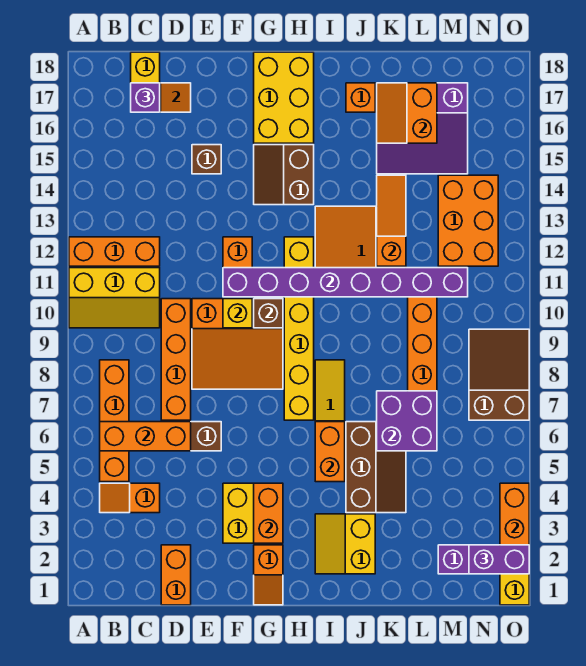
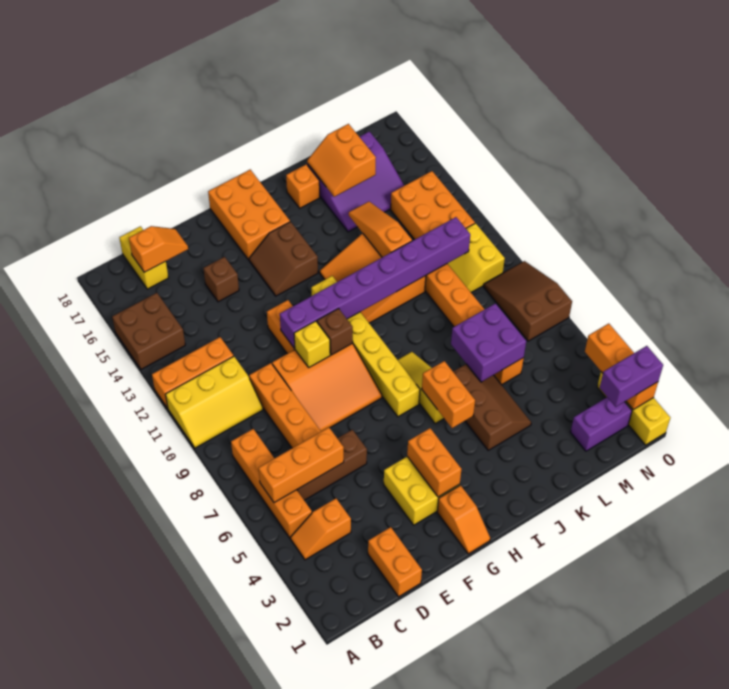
none -> brown 2x2 brick [112,293,185,369]
purple 1x1 brick [131,83,160,112] -> none
yellow 2x3 brick [254,52,314,143] -> orange 2x3 brick [208,170,290,260]
yellow 2x2 slope [315,514,375,574] -> yellow 2x2 slope moved to [447,223,505,292]

